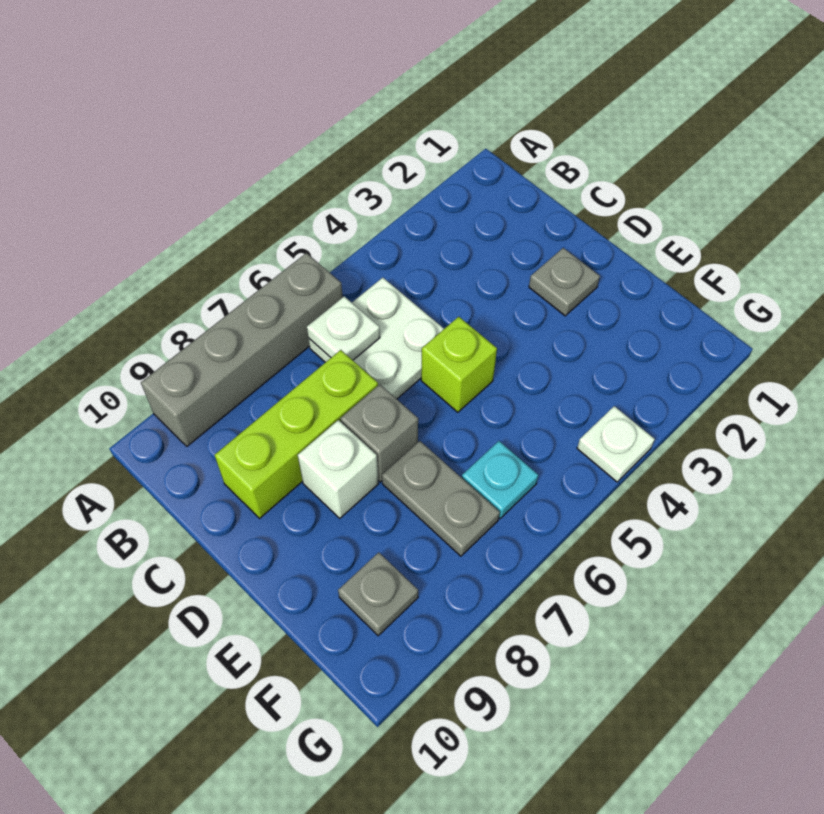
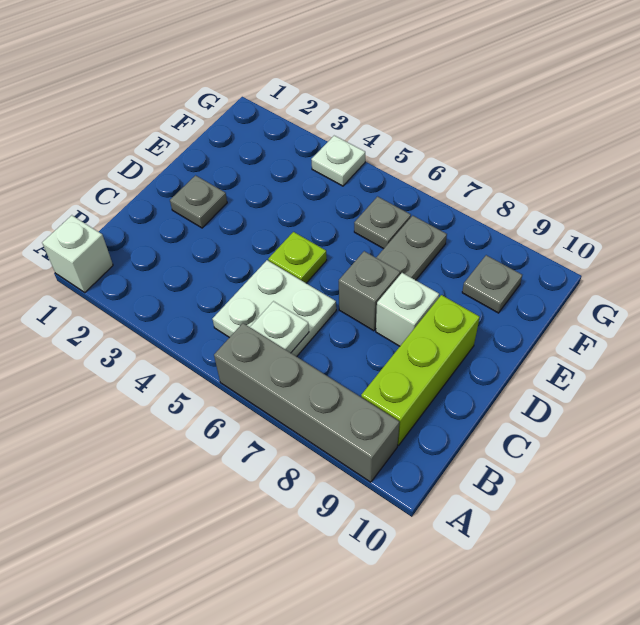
none -> white 1x1 brick [42,215,113,292]
lime 1x3 brick [215,350,378,518] -> lime 1x3 brick turned to [361,295,480,446]
lime 1x1 brick [421,317,497,412] -> lime 1x1 plate [268,232,327,283]
cyan 1x1 plate [462,441,538,518] -> grey 1x1 plate [354,197,411,249]

